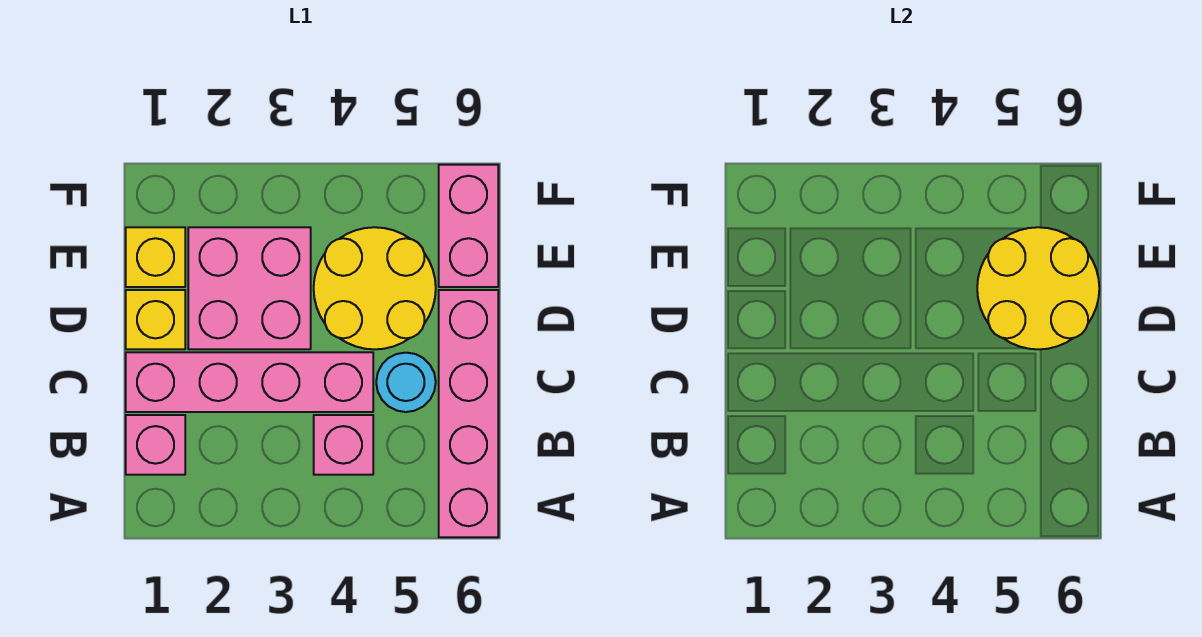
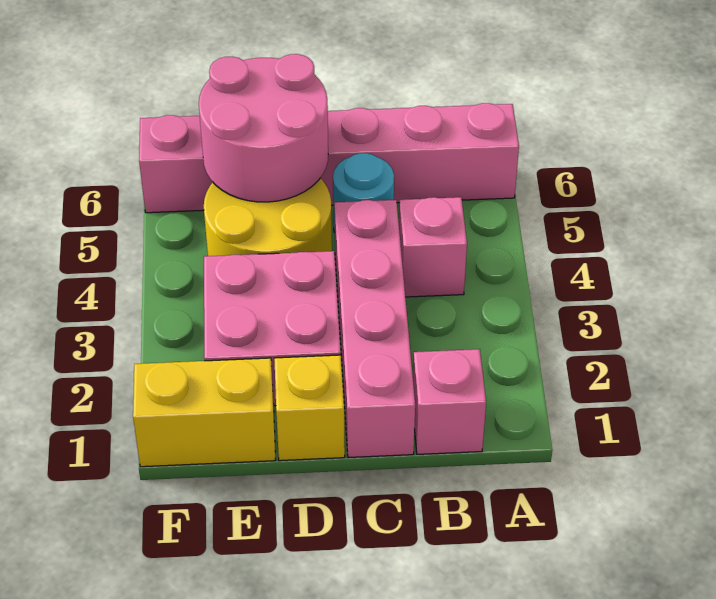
yellow 2x2 round brick [977,227,1099,349] -> pink 2x2 round brick [199,54,328,202]
yellow 1x1 brick [126,227,185,287] -> yellow 1x2 brick [133,358,275,467]

